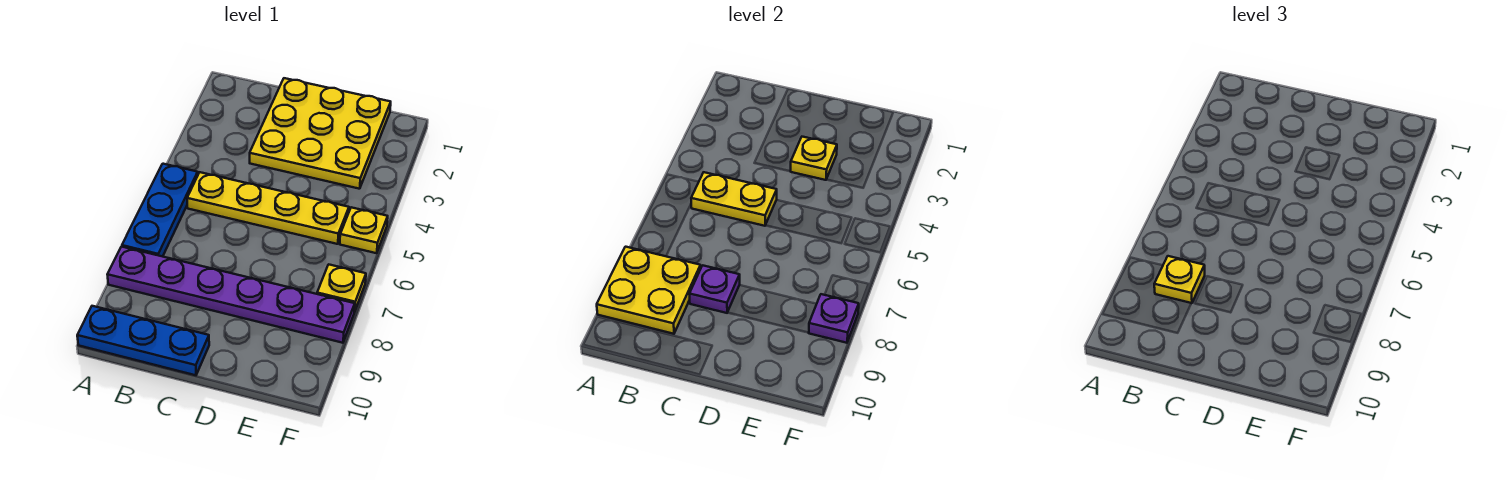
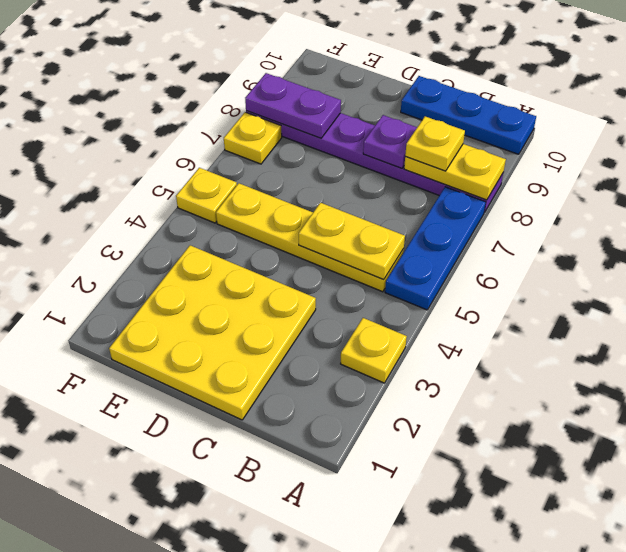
yellow 2x2 plate [597,247,701,334] -> yellow 1x2 plate [404,144,506,200]
yellow 1x1 plate [791,137,837,180] -> yellow 1x1 plate moved to [341,318,407,383]
purple 1x1 plate [809,294,859,343] -> purple 1x2 plate [245,73,341,138]

